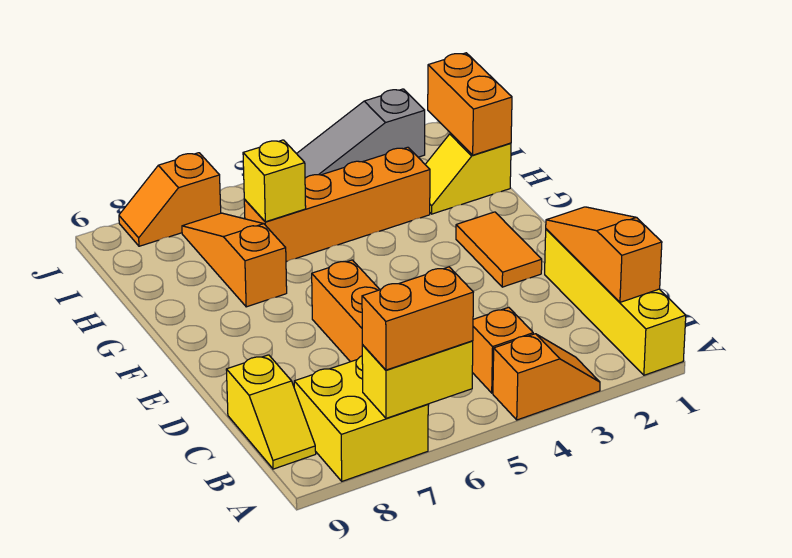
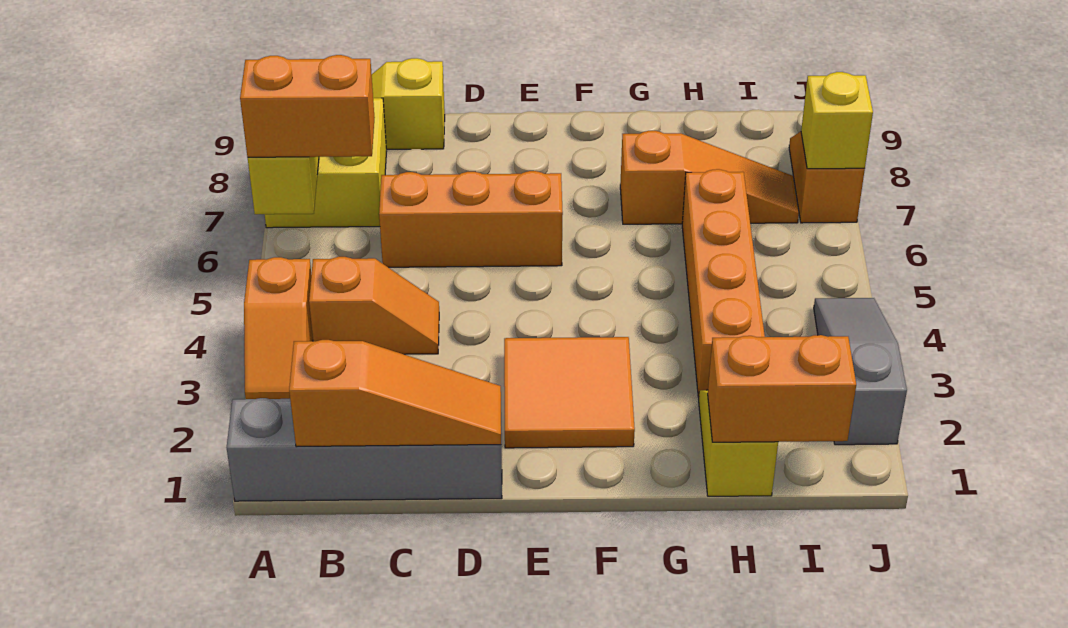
yellow 1x4 brick [545,229,686,375] -> grey 1x4 brick [227,398,502,501]
orange 1x2 brick [362,267,473,370] -> orange 1x2 brick turned to [240,55,375,157]
orange 1x2 tile [456,212,542,287] -> orange 2x2 tile [504,337,635,448]
yellow 1x1 brick [243,140,306,222] -> yellow 1x1 brick moved to [801,72,873,169]

